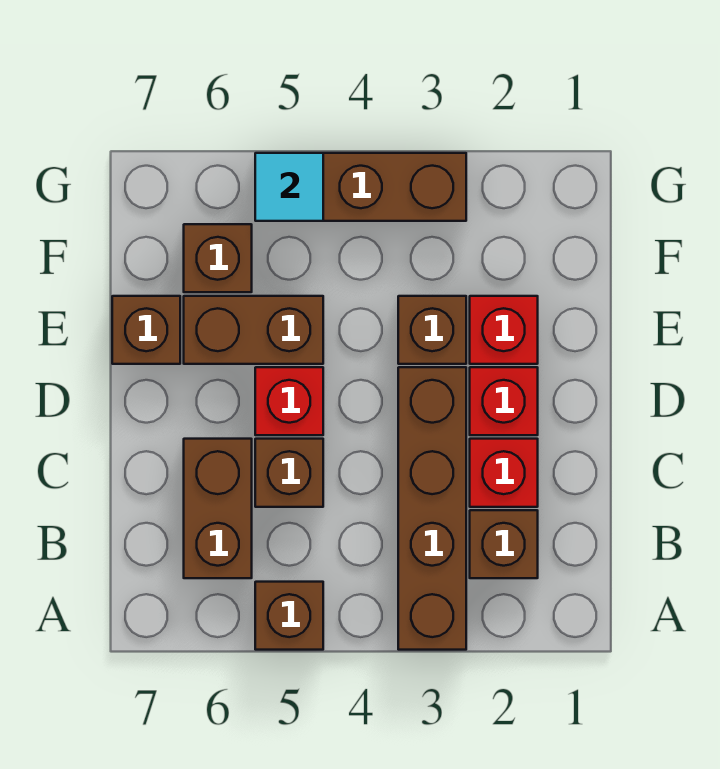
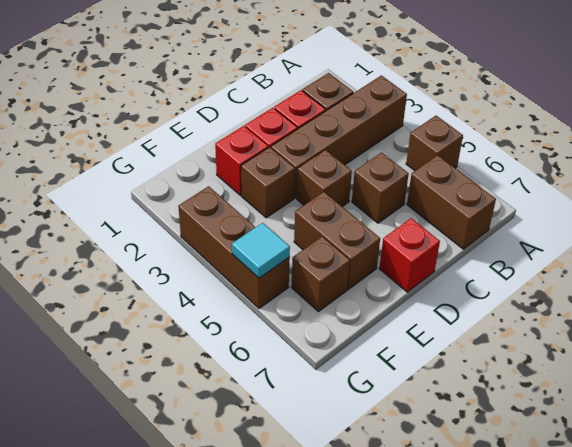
brown 1x2 brick [184,439,252,578] -> brown 1x2 brick turned to [407,155,496,249]
red 1x1 brick [255,367,323,435] -> red 1x1 brick moved to [379,218,440,292]
brown 1x1 brick [112,296,180,364] -> brown 1x1 brick moved to [297,150,352,207]

